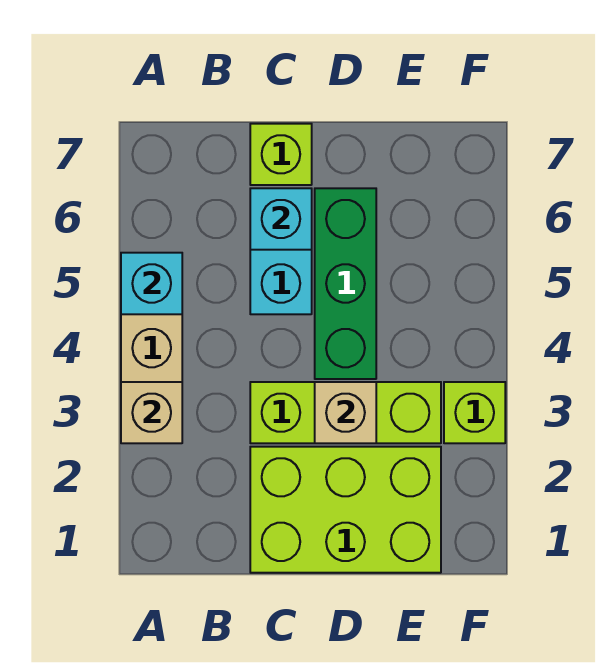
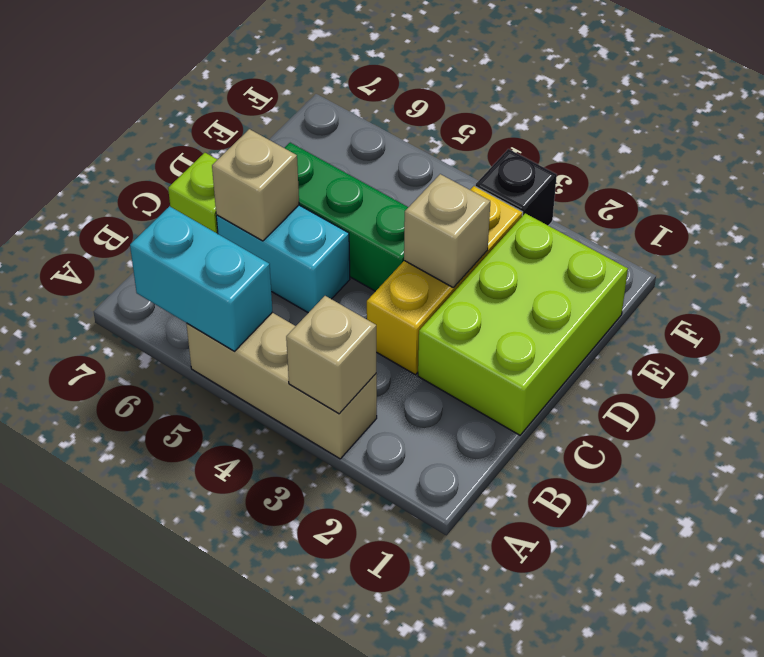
cyan 1x1 brick [121,253,182,314] -> cyan 1x2 brick [130,206,272,351]
lime 1x3 brick [250,382,441,443] -> yellow 1x3 brick [367,186,523,375]
cyan 1x1 brick [250,188,312,250] -> tan 1x1 brick [212,129,299,241]
lime 1x1 brick [444,382,505,443] -> black 1x1 brick [476,149,557,226]

